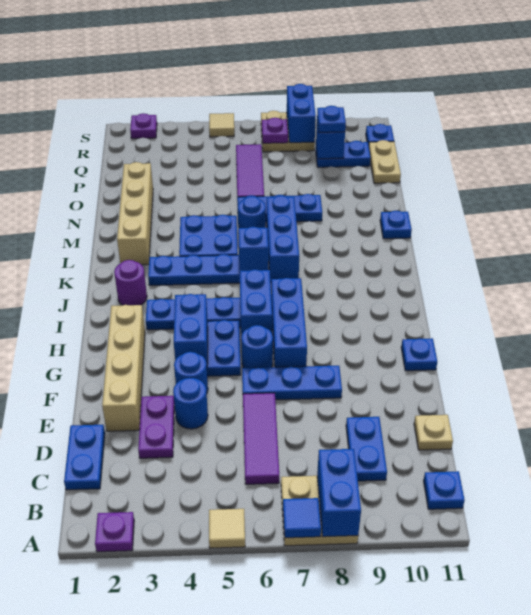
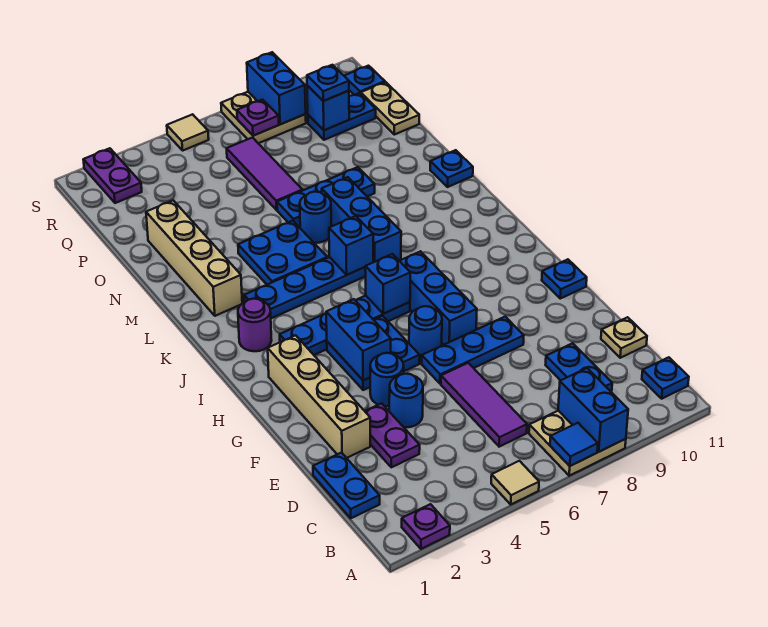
blue 1x2 brick [240,269,272,336] -> blue 1x1 brick [365,254,410,314]
purple 1x1 plate [130,113,157,139] -> purple 1x2 plate [83,148,142,203]

